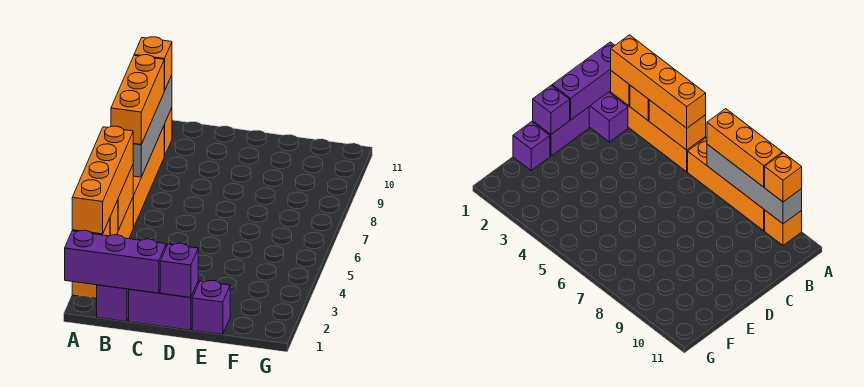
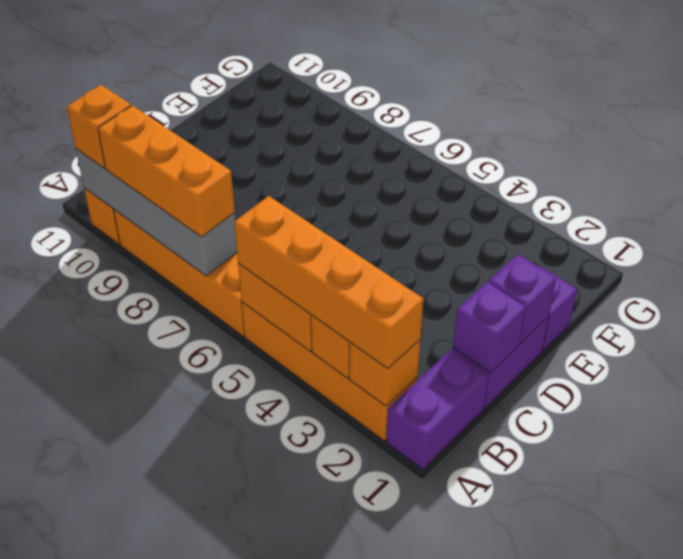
purple 1x3 brick [65,230,166,293] -> purple 1x1 brick [453,282,526,373]
purple 1x2 brick [97,285,129,322] -> purple 1x2 brick turned to [386,349,489,469]

